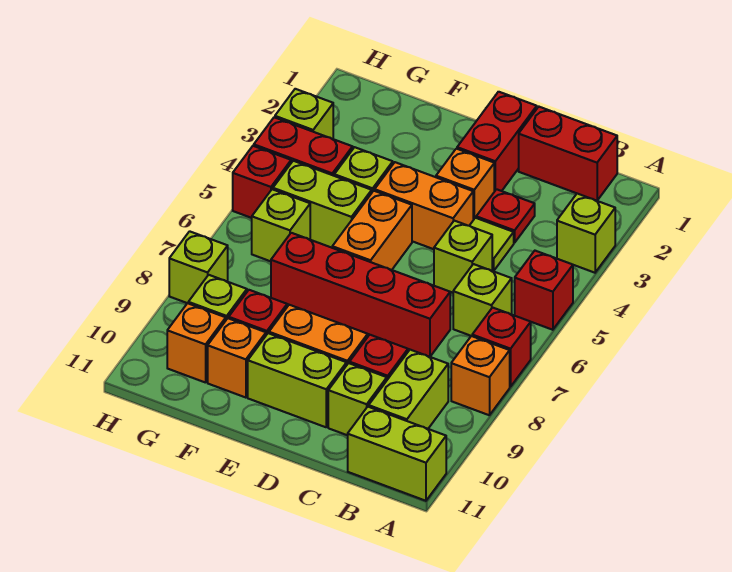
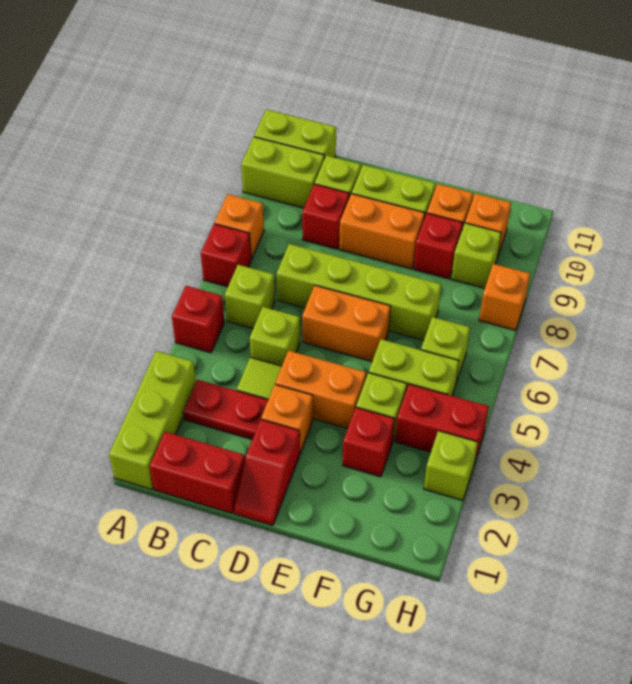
lime 1x1 brick [557,194,615,273] -> lime 1x3 brick [109,351,196,489]
lime 1x2 brick [369,350,448,429] -> lime 1x2 brick turned to [241,137,324,208]
red 1x1 plate [476,189,535,243] -> red 1x2 plate [183,380,268,440]
red 1x4 brick [271,233,450,357] -> lime 1x4 brick [277,244,441,340]
red 1x2 brick [457,92,537,192] -> red 1x2 slope [234,420,300,526]
orange 1x2 brick [332,191,412,270] -> orange 1x2 brick turned to [302,285,391,361]
red 1x1 brick [233,146,291,218] -> red 1x1 brick moved to [343,408,395,477]
lime 1x1 brick [169,231,228,303] -> orange 1x1 brick [479,264,530,330]

